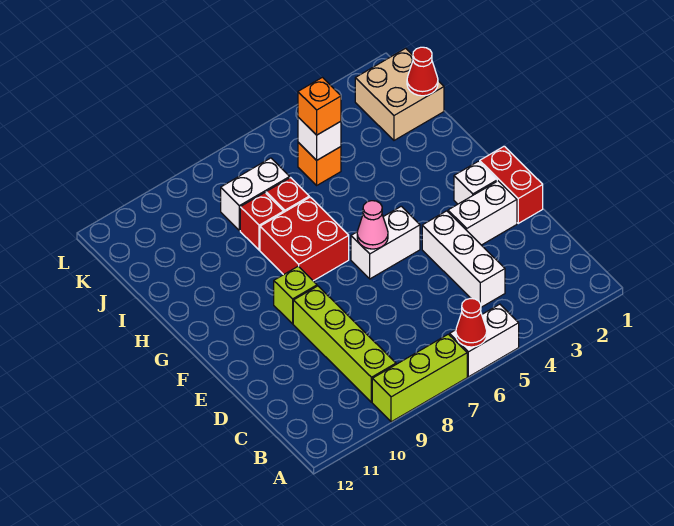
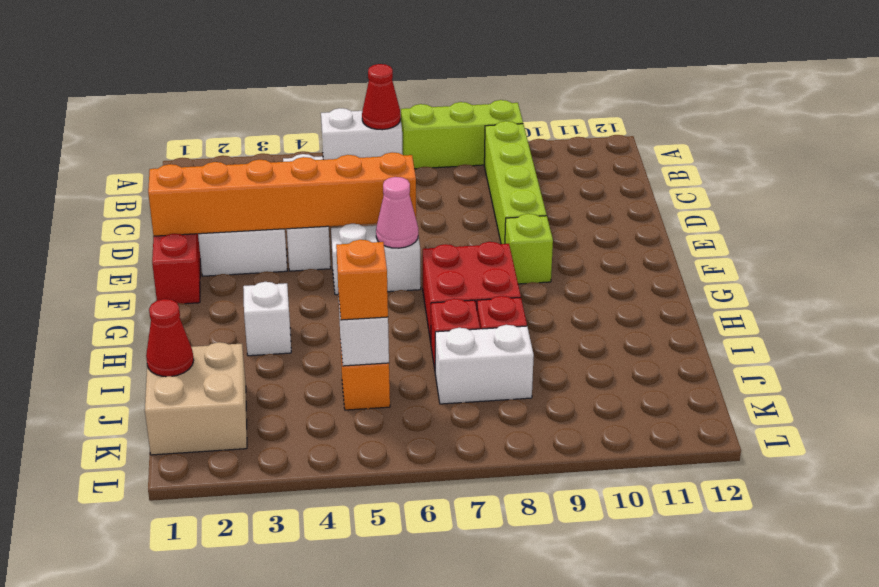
none -> orange 1x6 brick [148,152,416,236]
white 1x1 brick [454,161,497,204] -> white 1x1 brick moved to [243,282,291,356]

